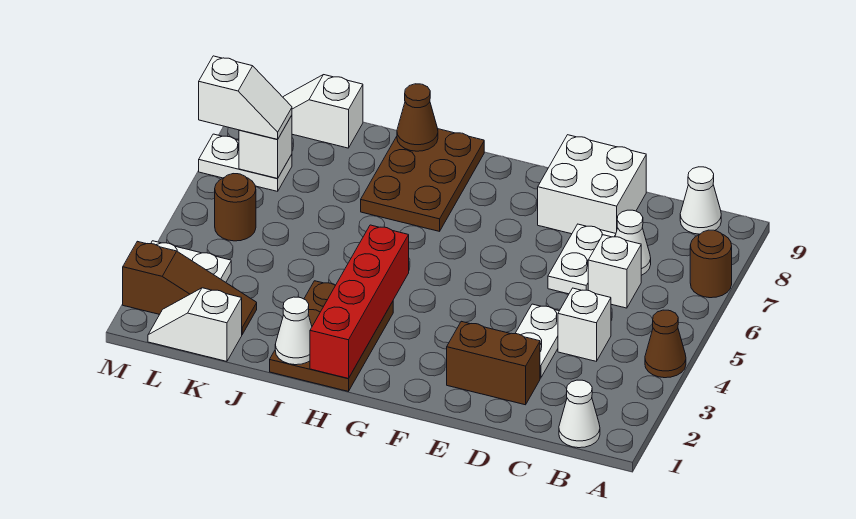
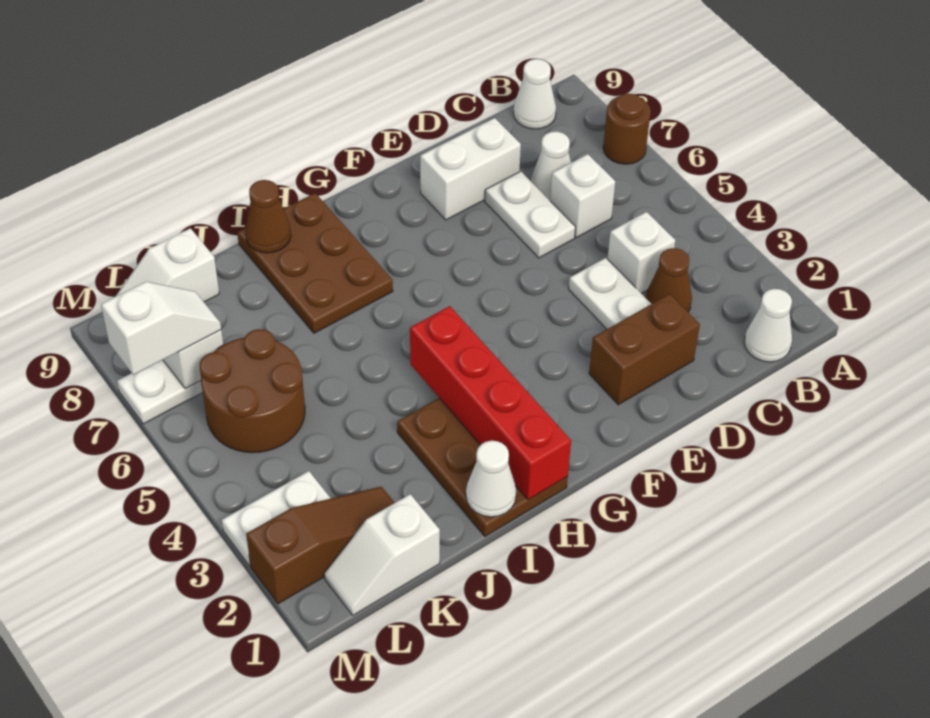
brown 1x1 cone [645,310,686,378] -> brown 1x1 cone moved to [646,248,692,312]
white 2x2 brick [538,135,646,234] -> white 1x2 brick [420,118,521,220]
brown 1x1 round brick [215,174,256,241] -> brown 2x2 round brick [200,329,305,453]

